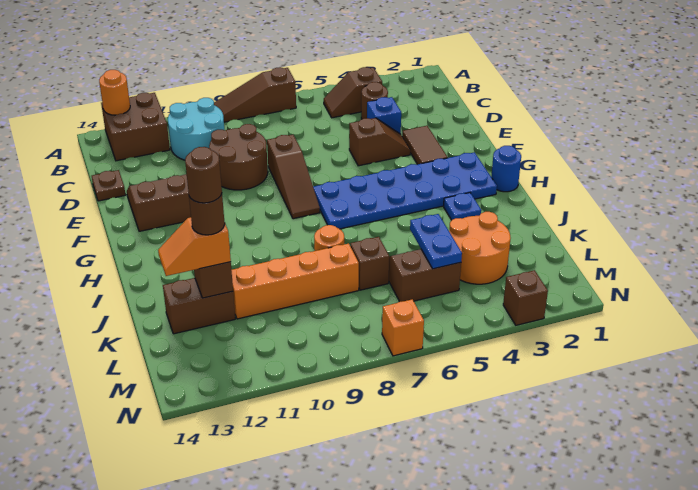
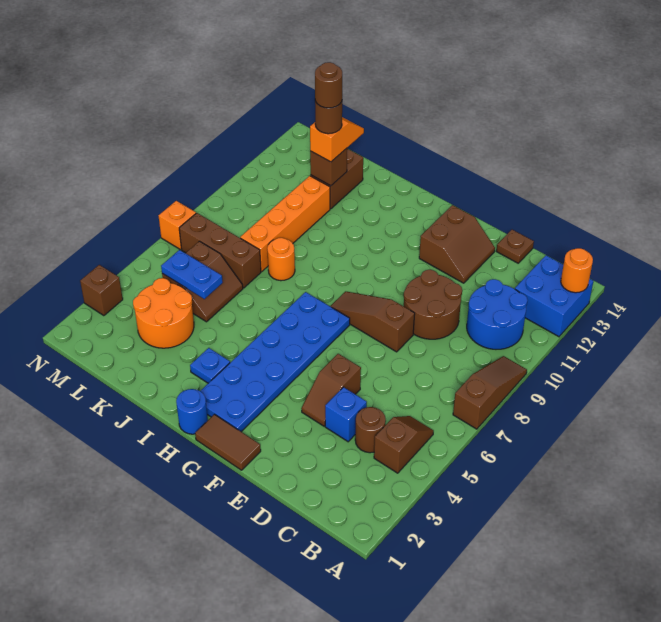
brown 2x2 brick [101,93,170,161] -> blue 2x2 brick [515,255,593,337]
cyan 2x2 round brick [168,98,224,160] -> blue 2x2 round brick [467,279,528,349]
brown 1x2 tile [402,126,448,164] -> brown 1x2 tile moved to [195,414,261,470]
brown 1x1 brick [350,237,389,290] -> brown 1x3 brick [179,213,261,288]

